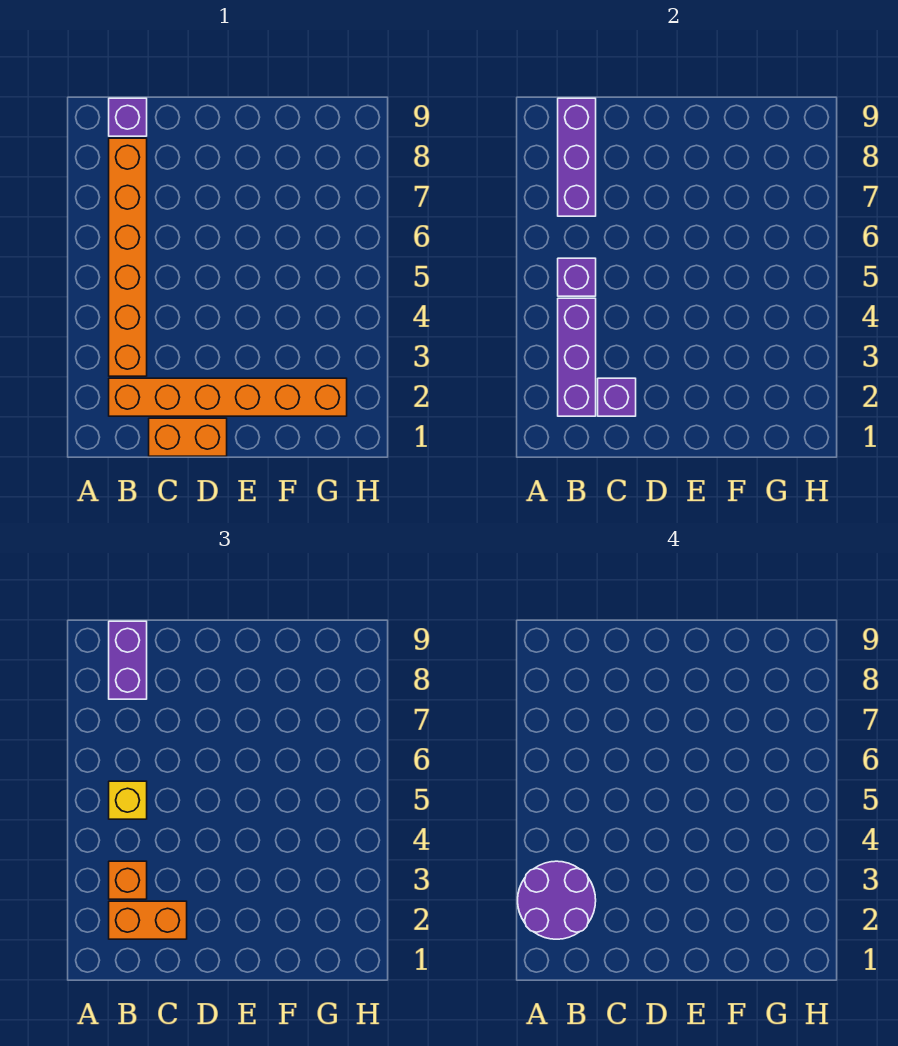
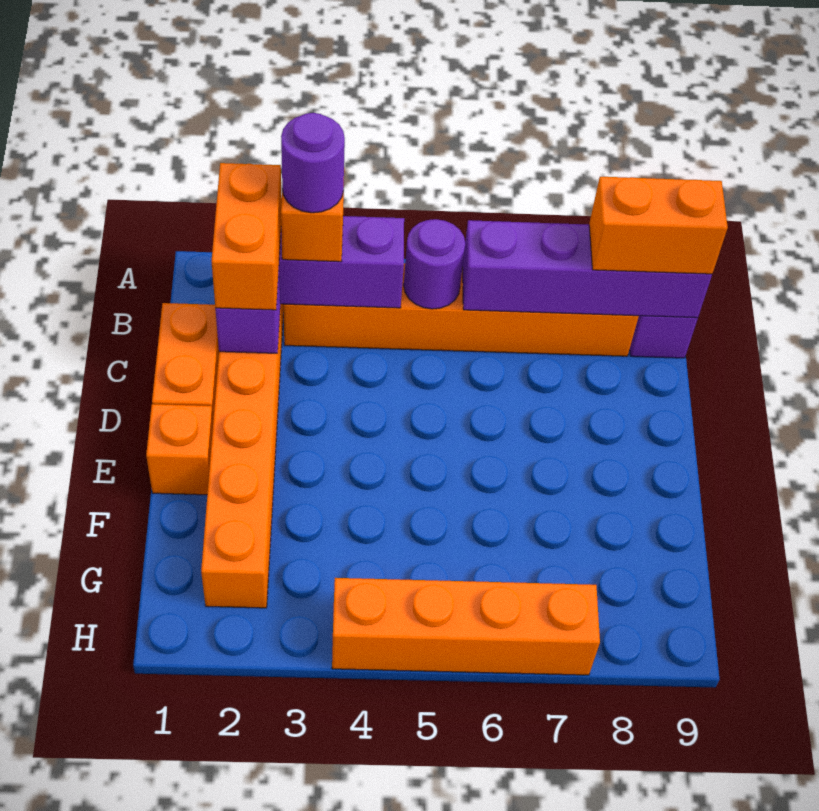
purple 2x2 round brick [518,861,596,939] -> purple 1x1 round brick [281,113,345,213]
purple 1x1 brick [558,258,596,296] -> purple 1x1 round brick [404,219,465,309]
yellow 1x1 brick [109,781,147,819] -> none
purple 1x3 brick [558,98,596,216] -> purple 1x4 brick [463,220,712,318]
purple 1x2 brick [109,621,147,699] -> orange 1x2 brick [589,177,728,274]
none -> orange 1x1 brick [146,404,213,495]
none -> orange 1x4 brick [332,578,600,675]

